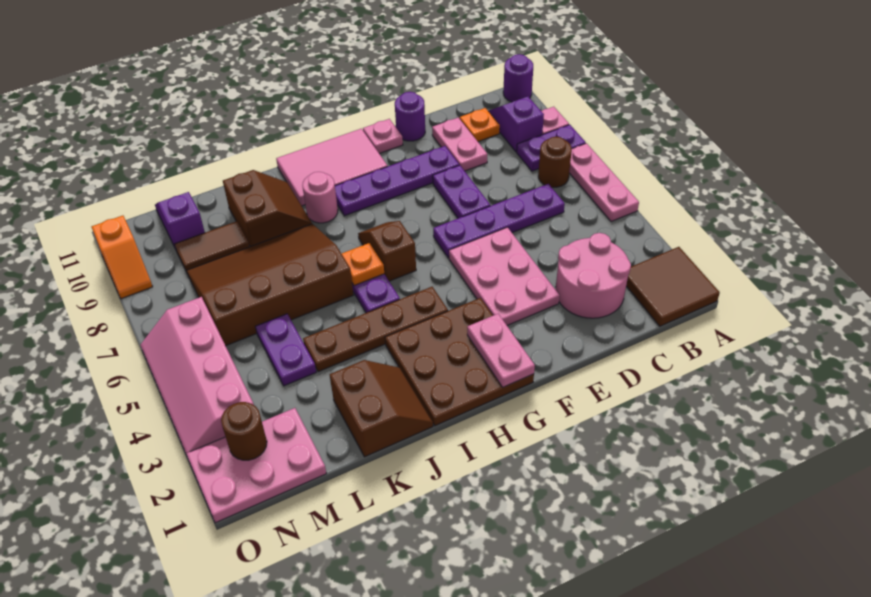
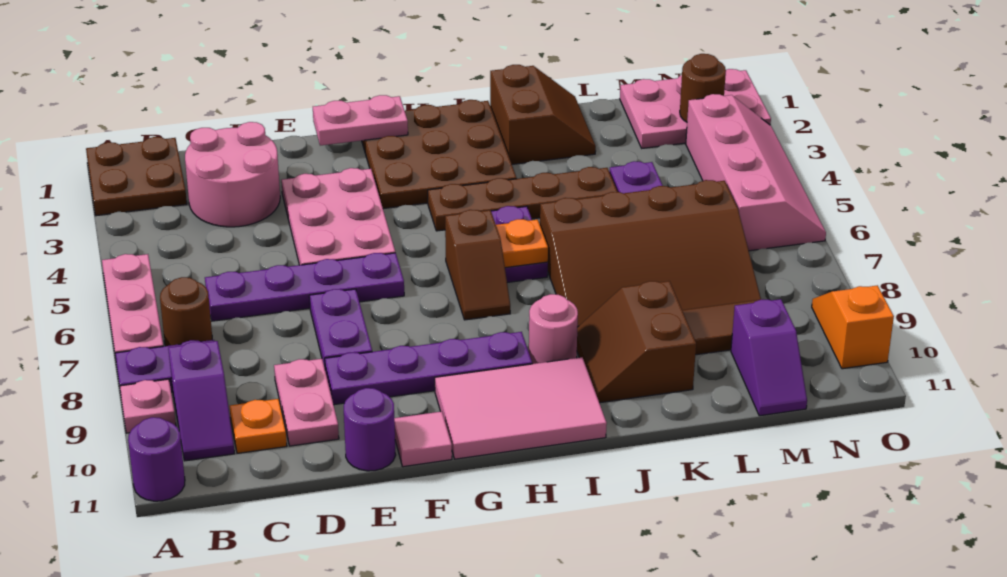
brown 2x2 tile [626,247,720,326] -> brown 2x2 plate [86,137,187,216]
pink 1x1 plate [363,119,403,154] -> pink 1x1 tile [394,412,452,467]
pink 1x2 plate [467,314,535,387] -> pink 1x2 plate turned to [313,95,408,146]
brown 2x2 slope [330,360,433,457] -> brown 2x2 slope turned to [490,65,596,164]

